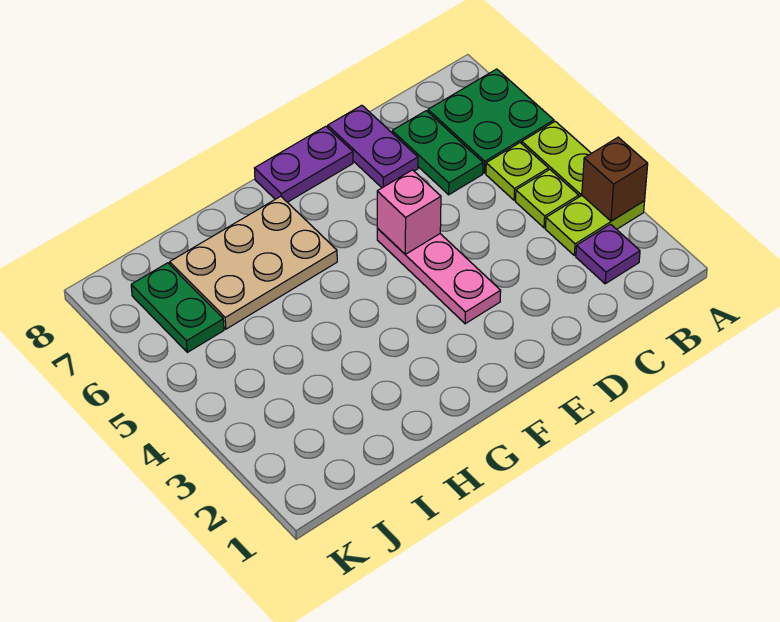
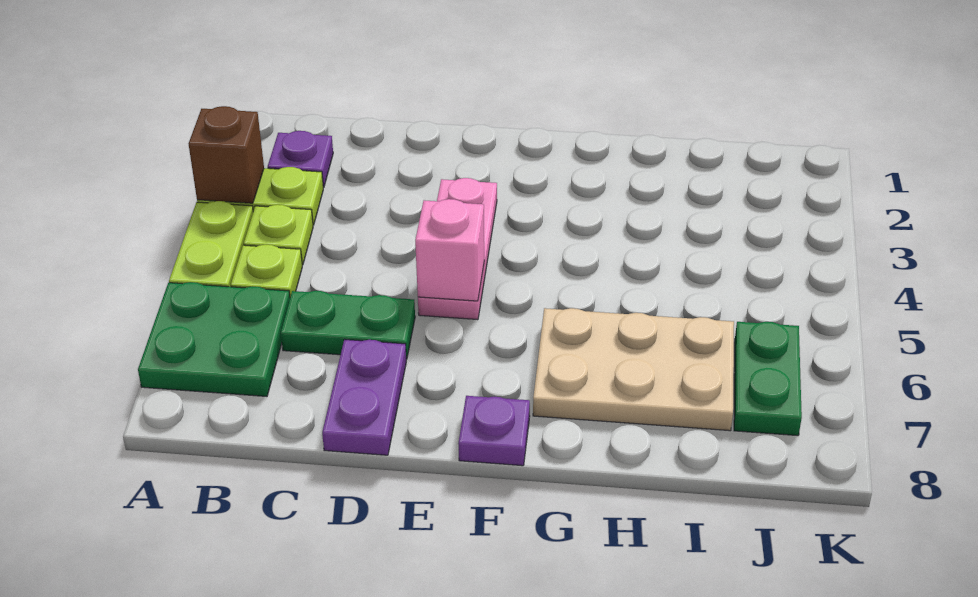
green 1x2 plate [392,111,483,195] -> green 1x2 plate turned to [281,291,415,359]
purple 1x2 plate [254,126,353,202] -> purple 1x1 plate [458,396,530,466]

